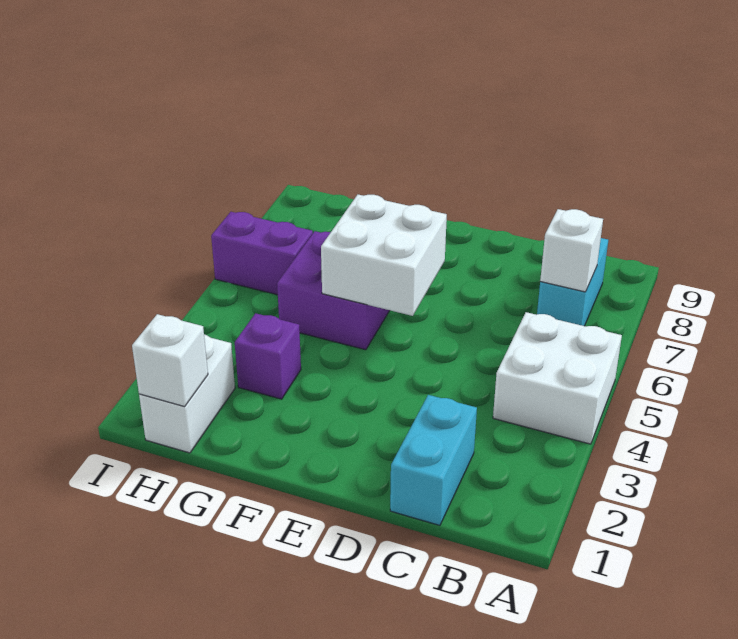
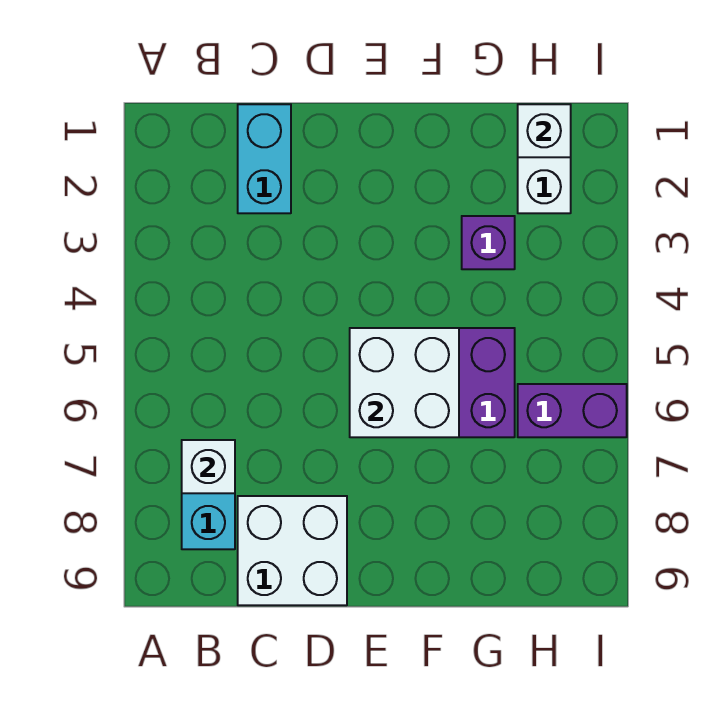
white 2x2 brick [493,312,622,444] -> white 2x2 brick moved to [238,496,347,605]

